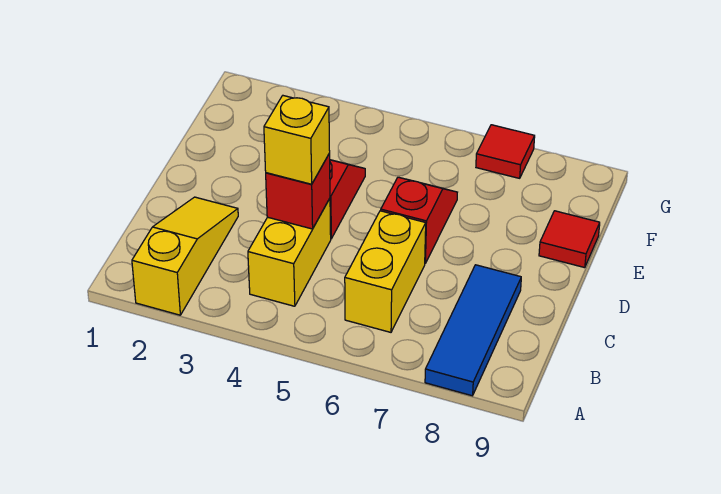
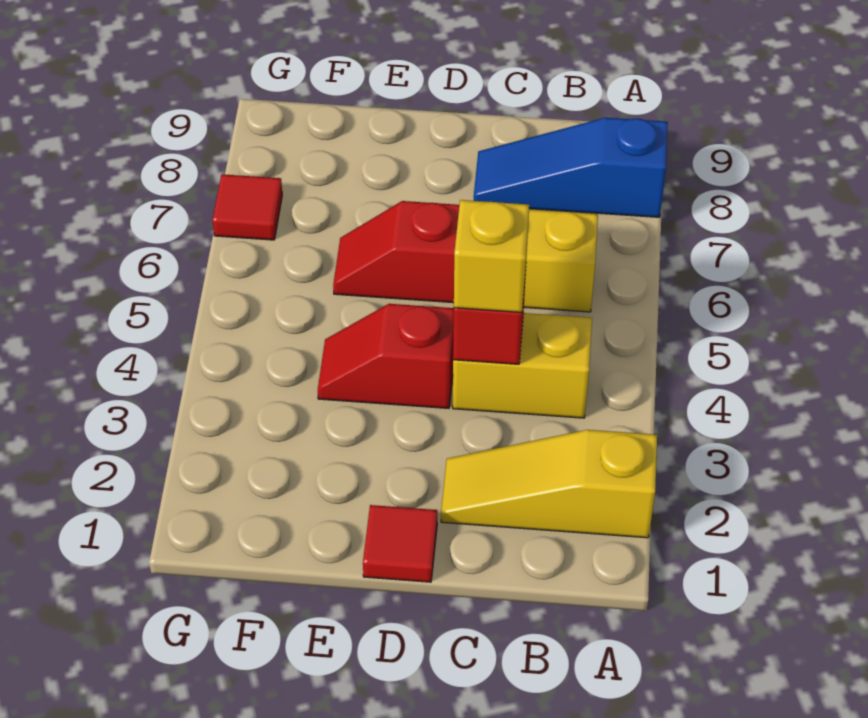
blue 1x3 tile [425,265,521,396] -> blue 1x3 slope [474,118,668,217]
red 1x1 tile [539,211,600,268] -> red 1x1 tile moved to [363,505,437,582]

